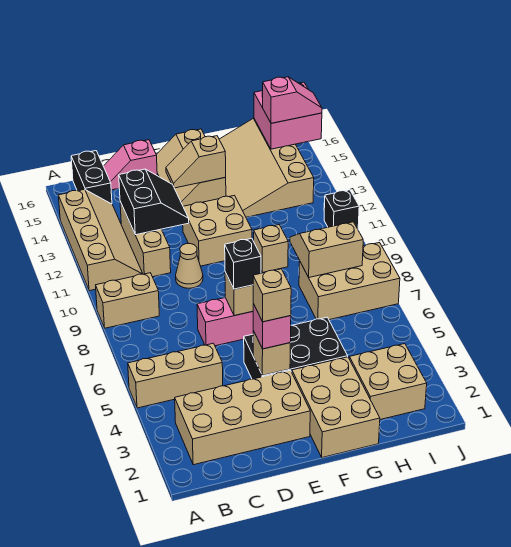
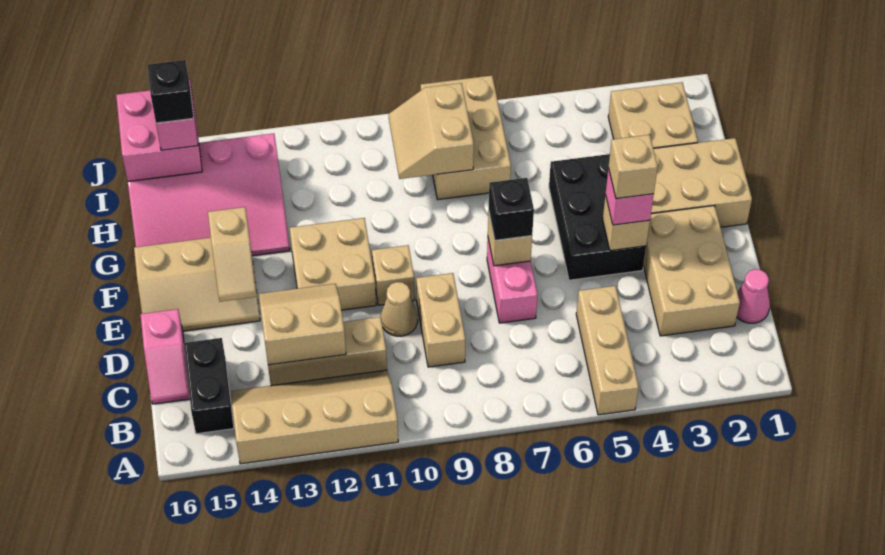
tan 1x2 brick [96,273,159,328] -> tan 1x2 brick moved to [416,273,465,367]
tan 2x4 brick [175,370,310,465] -> tan 2x3 brick [643,206,740,336]
black 1x2 brick [71,151,112,204] -> black 1x2 brick turned to [184,338,234,434]
none -> pink 1x1 cone [737,269,770,323]
black 2x2 slope [119,169,189,235] -> tan 2x2 slope [259,284,346,365]
tan 1x1 brick [254,225,288,272] -> tan 1x1 brick moved to [372,245,415,305]
tan 3x4 slope [219,118,314,217] -> pink 3x4 slope [128,133,290,256]
black 1x1 brick [324,190,359,229] -> black 1x1 brick moved to [148,60,194,123]

